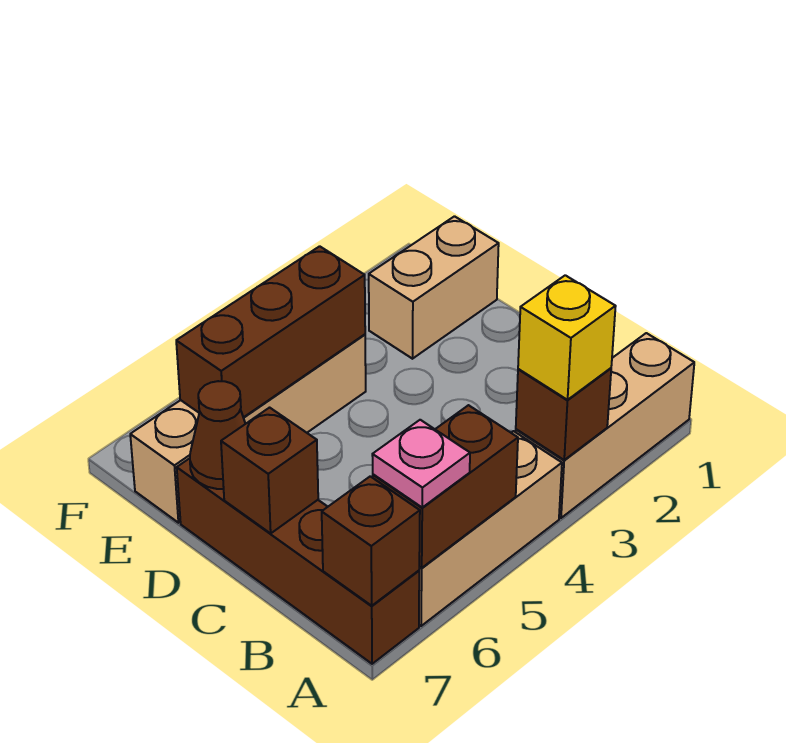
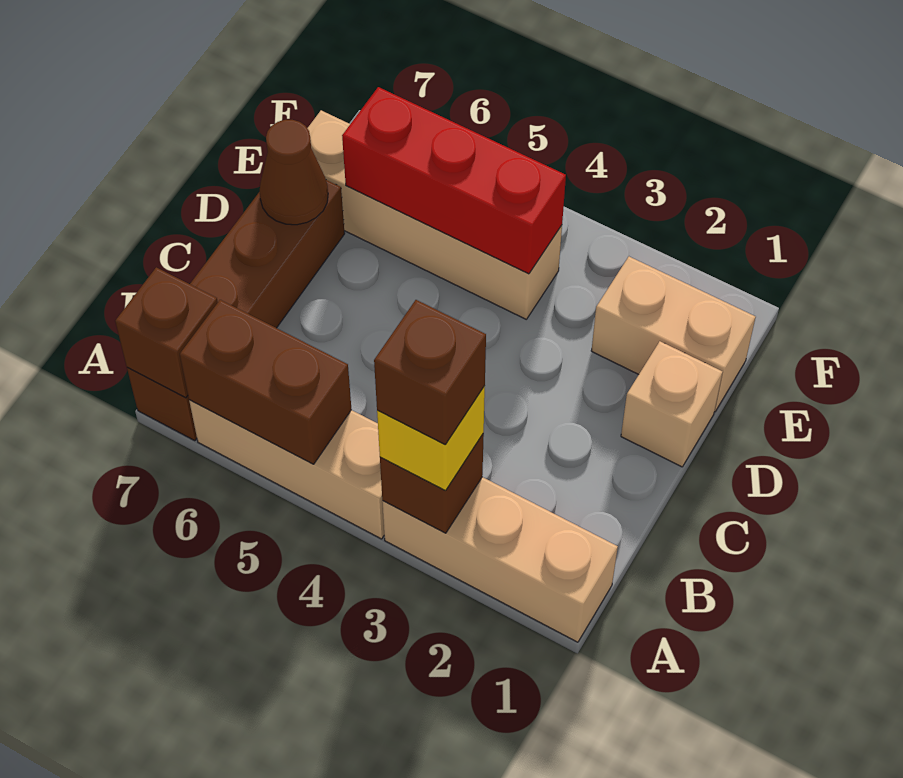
pink 1x1 plate [372,420,470,507] -> none
brown 1x1 brick [221,408,318,533] -> brown 1x1 brick moved to [374,300,486,445]
none -> tan 1x1 brick [621,341,723,467]
brown 1x3 brick [176,246,365,418] -> red 1x3 brick [342,87,566,274]

